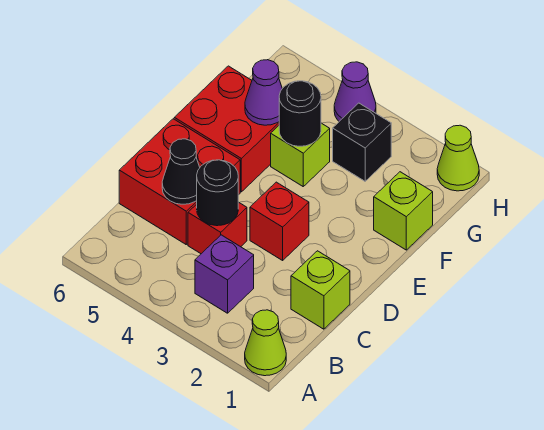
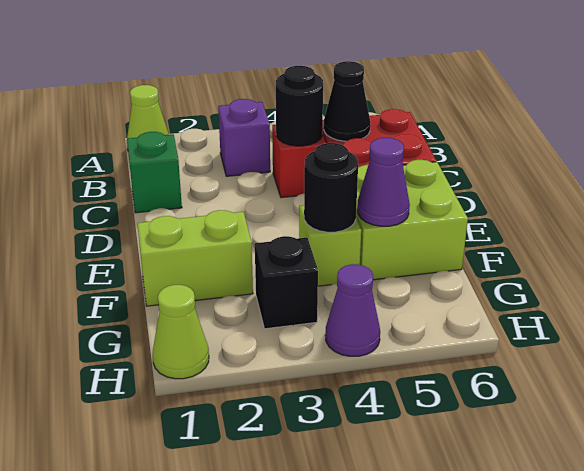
lime 1x1 brick [291,251,350,329] -> green 1x1 brick [127,132,182,213]
red 1x1 brick [250,182,309,260] -> none
red 2x2 brick [174,66,279,192] -> lime 2x2 brick [356,160,468,280]
lime 1x1 brick [374,172,433,250] -> lime 1x2 brick [137,210,253,306]

